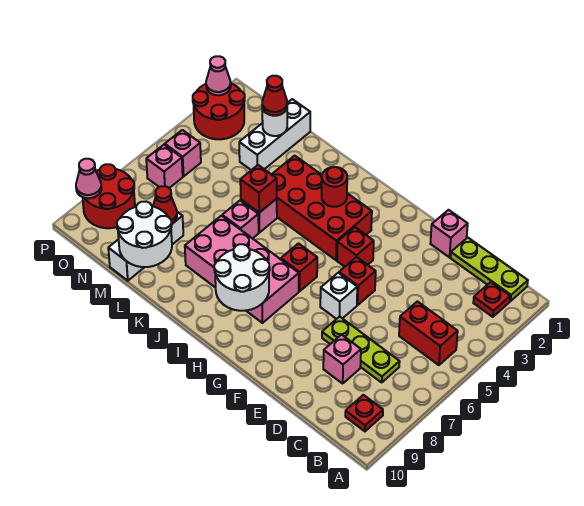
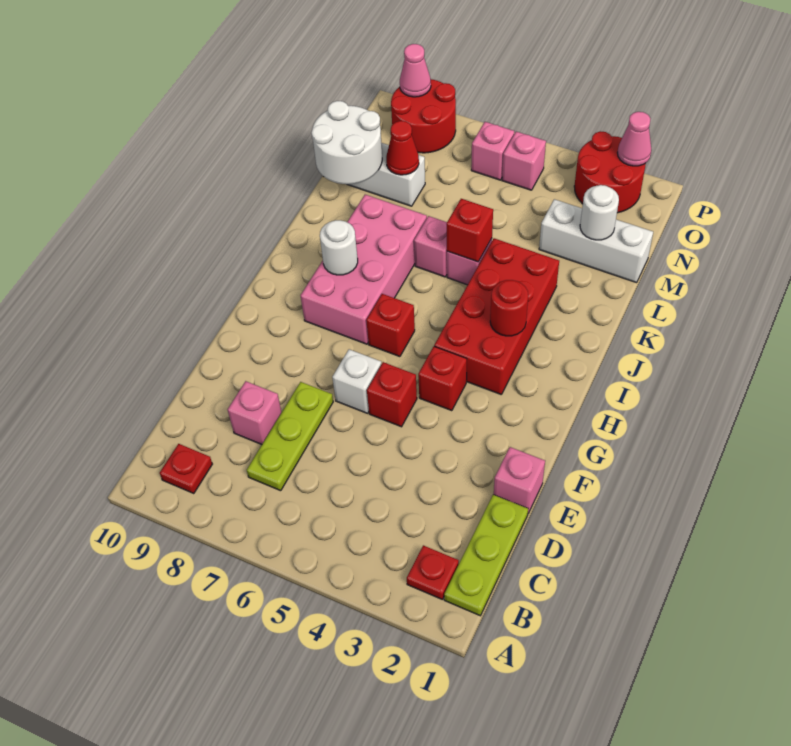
red 1x2 brick [399,301,458,365] -> none
white 2x2 round brick [214,244,270,311] -> white 1x1 round brick [320,220,358,275]
red 1x1 cone [262,76,287,115] -> none

